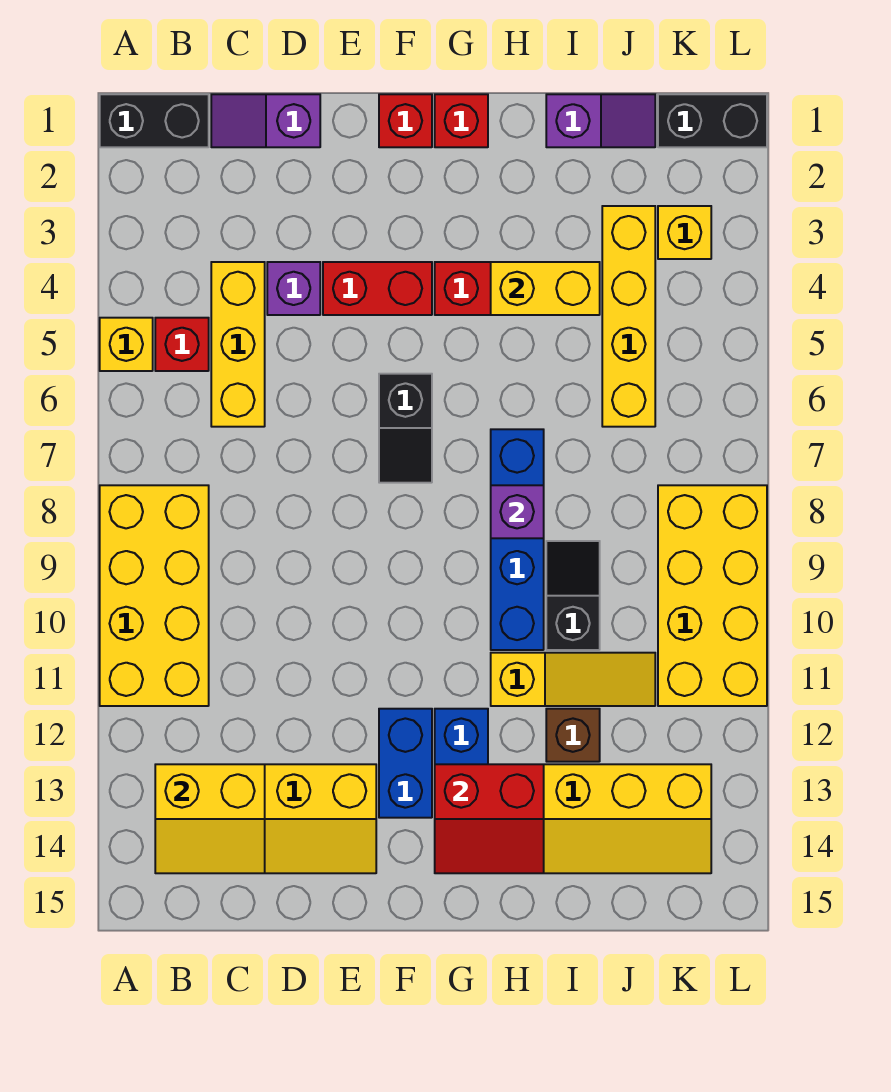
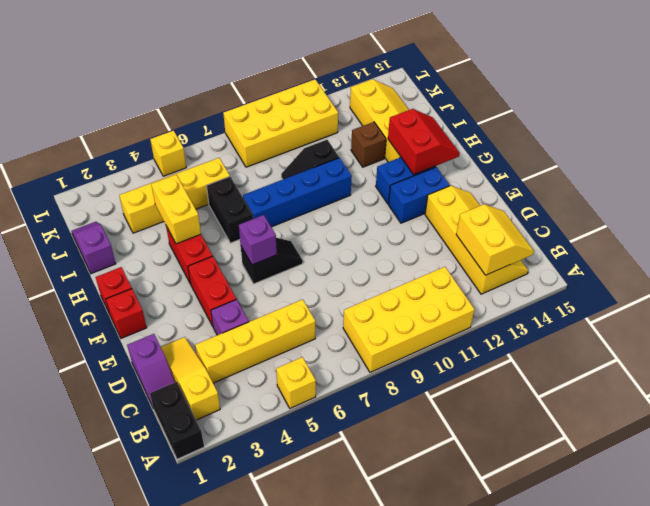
red 1x1 brick [155,318,209,371] -> none
yellow 1x3 brick [211,262,265,427] -> yellow 1x4 brick [195,299,315,383]
purple 1x1 brick [491,485,544,538] -> purple 1x1 brick moved to [239,215,277,265]
yellow 1x3 slope [491,653,655,706] -> yellow 1x3 slope moved to [161,337,220,420]
black 1x2 brick [658,94,767,147] -> black 1x2 brick moved to [207,177,253,243]
yellow 1x1 brick [658,206,711,259] -> yellow 1x1 brick moved to [150,131,186,176]

